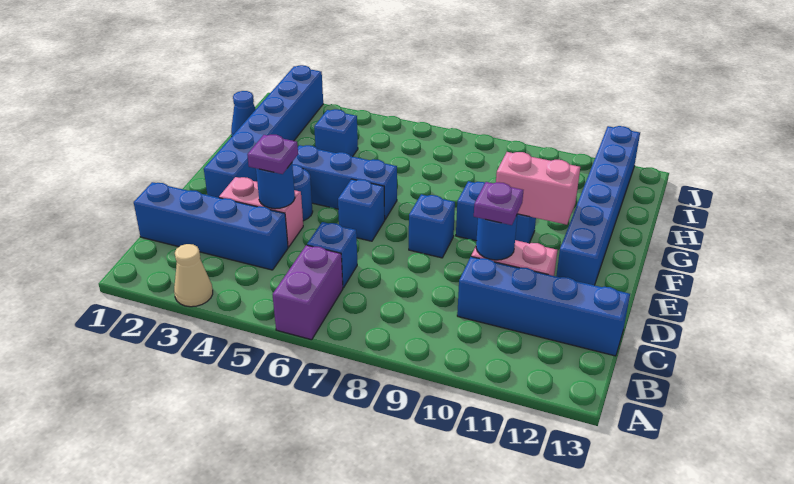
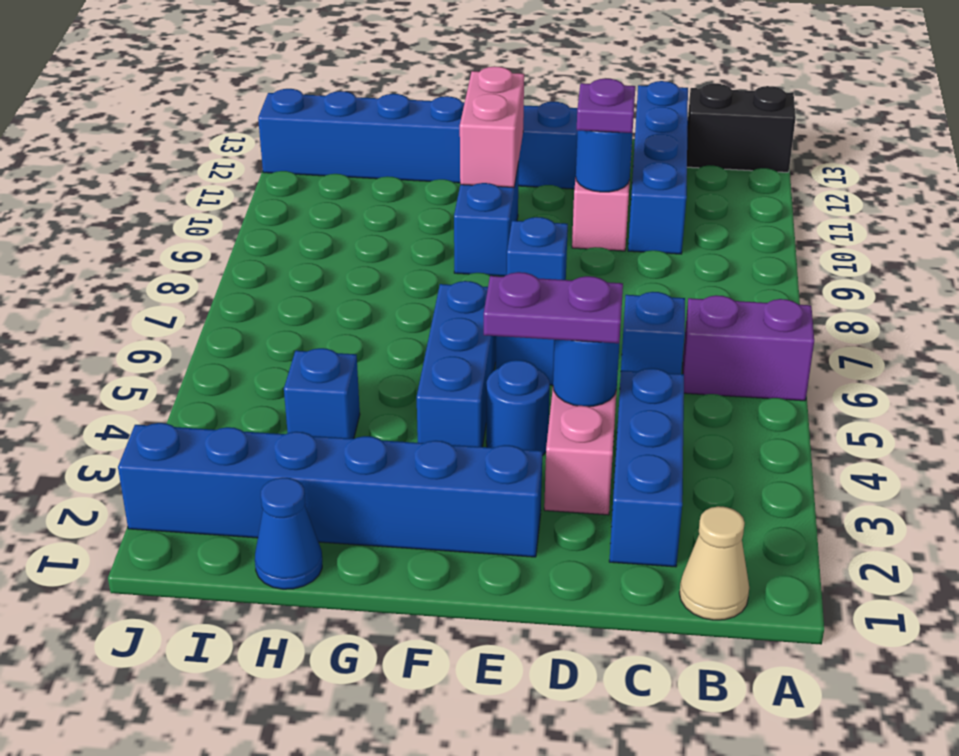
tan 1x1 cone [174,244,213,307] -> tan 1x1 cone moved to [680,506,749,620]
none -> black 1x2 brick [687,84,796,172]
blue 1x4 brick [134,182,288,270] -> blue 1x3 brick [609,368,684,567]
purple 1x1 plate [247,135,298,174] -> purple 1x2 plate [484,272,623,343]

